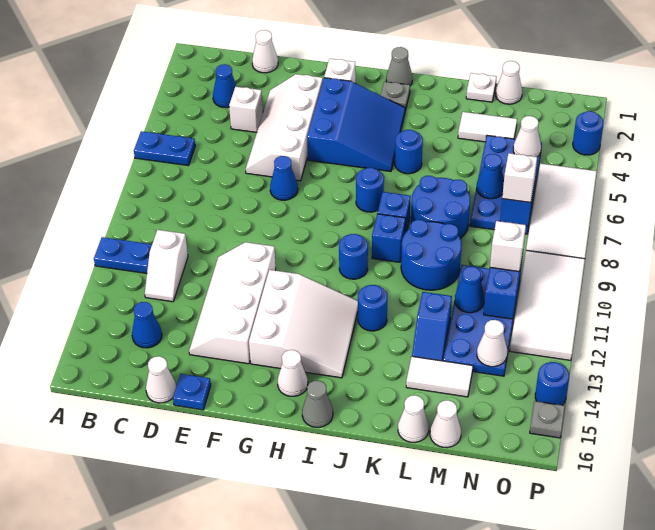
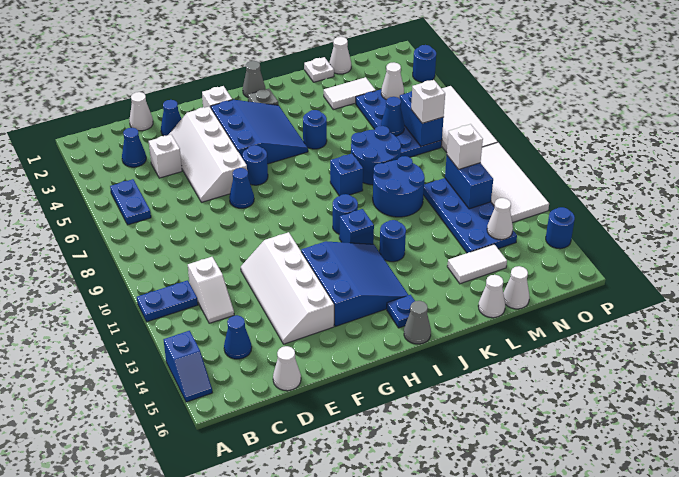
blue 1x2 plate [134,131,195,166] -> blue 1x2 plate turned to [110,179,151,225]
blue 1x1 plate [173,374,211,410] -> blue 1x1 plate moved to [387,295,415,328]
white 3x3 slope [249,270,358,378] -> blue 3x3 slope [301,241,408,326]
white 1x1 cone [278,350,308,396] -> none
blue 1x1 round brick [356,168,384,212] -> blue 1x1 round brick moved to [243,145,268,185]
blue 1x1 brick [372,214,406,262] -> blue 1x1 brick moved to [339,209,374,244]
blue 1x2 slope [412,292,452,361] -> blue 1x2 slope moved to [164,331,212,402]
blue 1x1 cone [455,266,484,313] -> blue 1x1 cone moved to [161,100,181,136]
grey 1x1 plate [530,401,565,438] -> none

